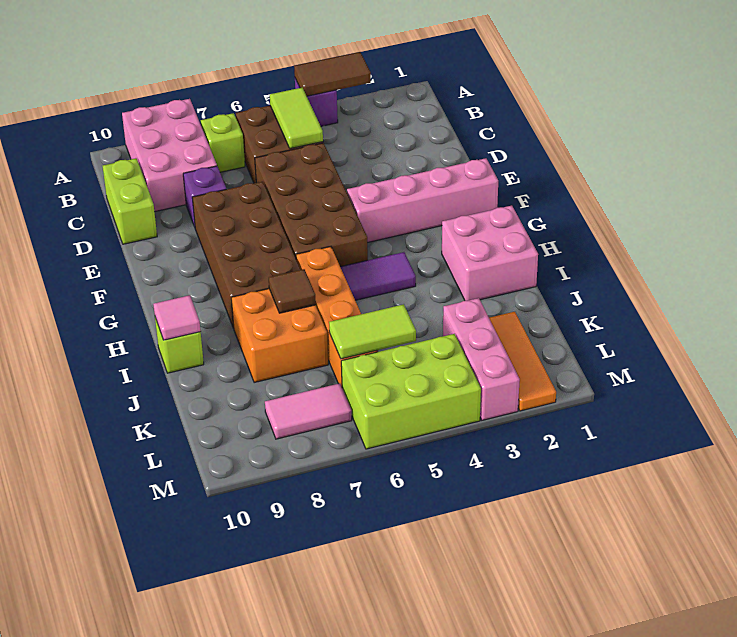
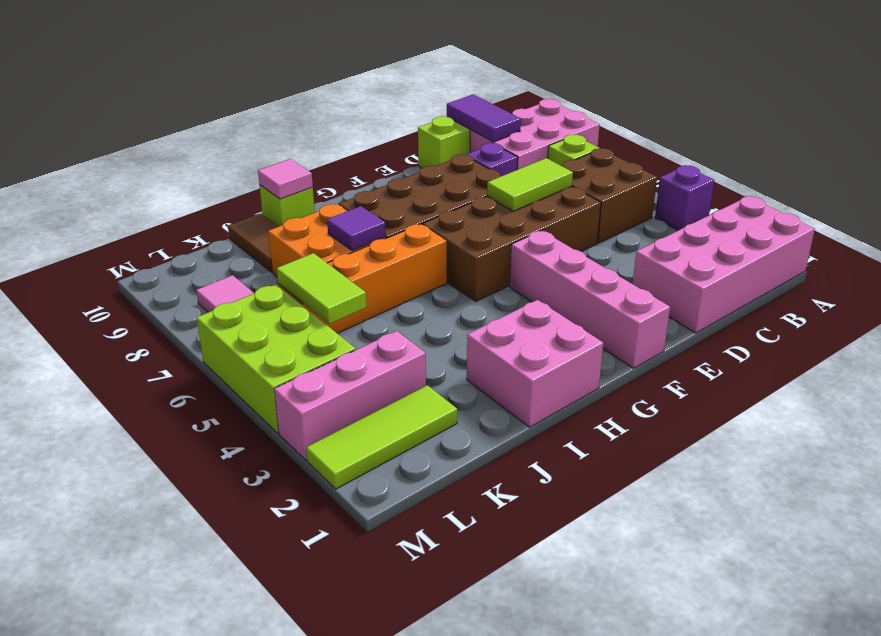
none -> pink 2x4 brick [633,196,815,333]
brown 1x2 tile [294,52,371,96] -> brown 1x2 tile moved to [228,213,278,272]
lime 1x2 tile [270,88,323,149] -> lime 1x2 tile moved to [487,158,573,211]
purple 1x2 tile [341,252,416,300] -> purple 1x2 tile moved to [447,94,521,142]
brown 1x1 tile [269,269,316,313] -> purple 1x1 tile [327,206,386,251]
orange 1x3 tile [489,312,556,411] -> lime 1x3 tile [306,385,457,489]

